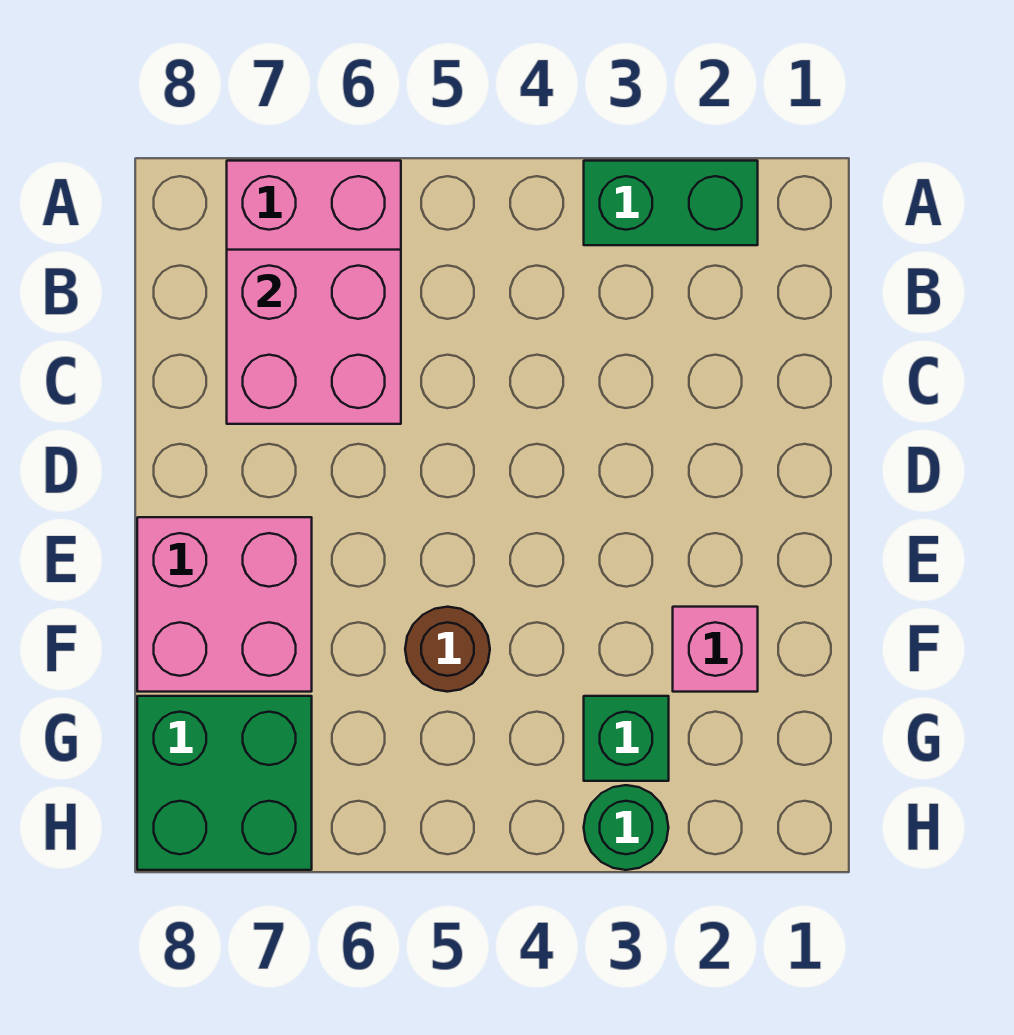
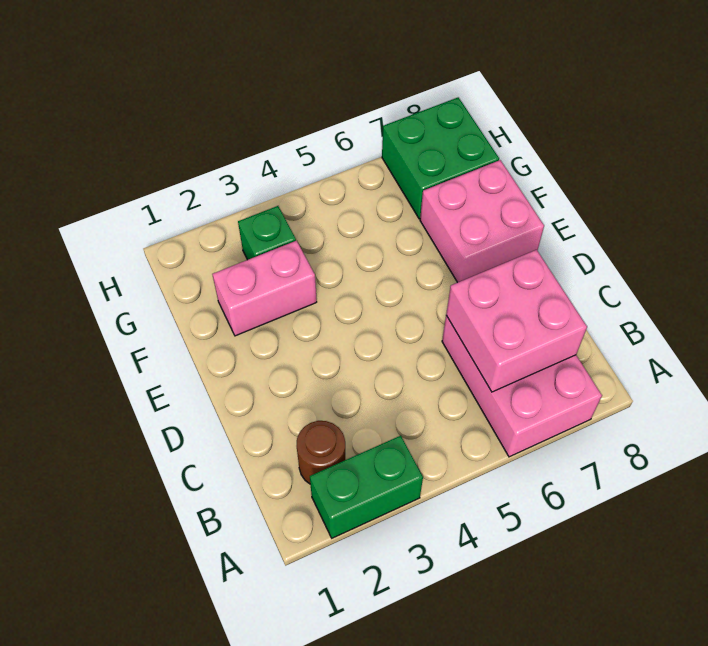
pink 1x1 brick [673,607,758,692] -> pink 1x2 brick [212,241,317,336]
brown 1x1 round brick [405,607,490,692] -> brown 1x1 round brick moved to [297,421,346,484]
green 1x1 round brick [584,785,669,870] -> none

